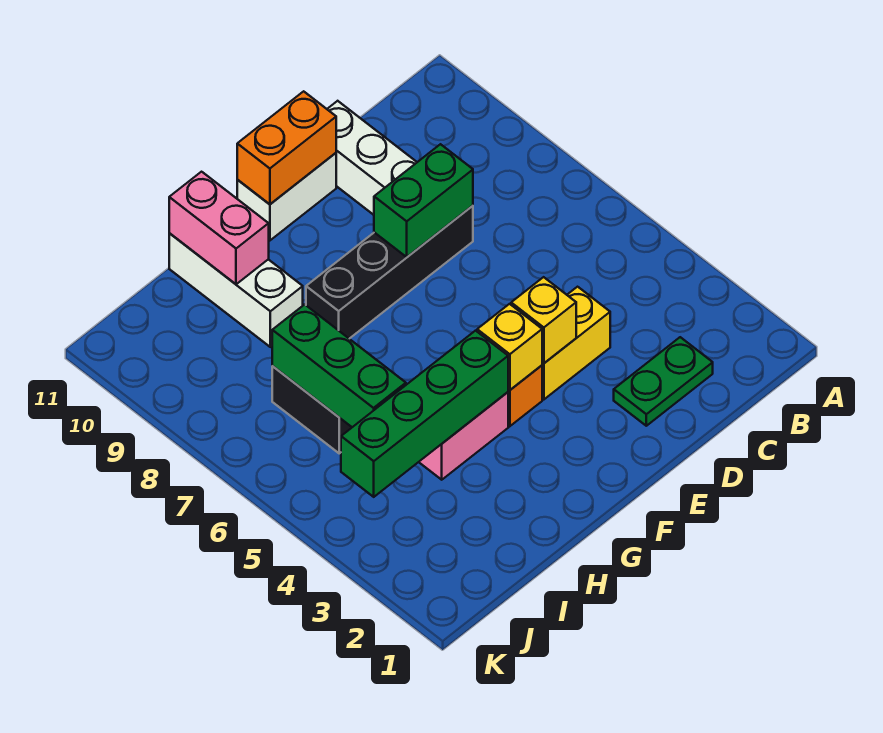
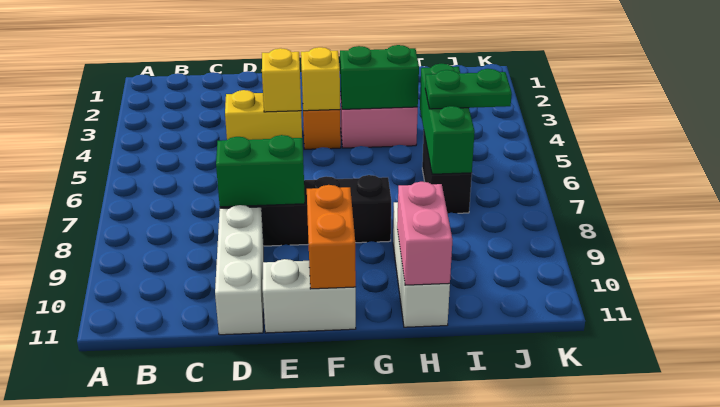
green 1x2 plate [614,337,713,426] -> green 1x2 plate moved to [425,69,512,109]
orange 1x2 brick [237,91,336,204] -> orange 1x2 brick turned to [307,185,356,289]
green 1x4 brick [341,331,508,497] -> green 1x2 brick [340,45,419,109]

